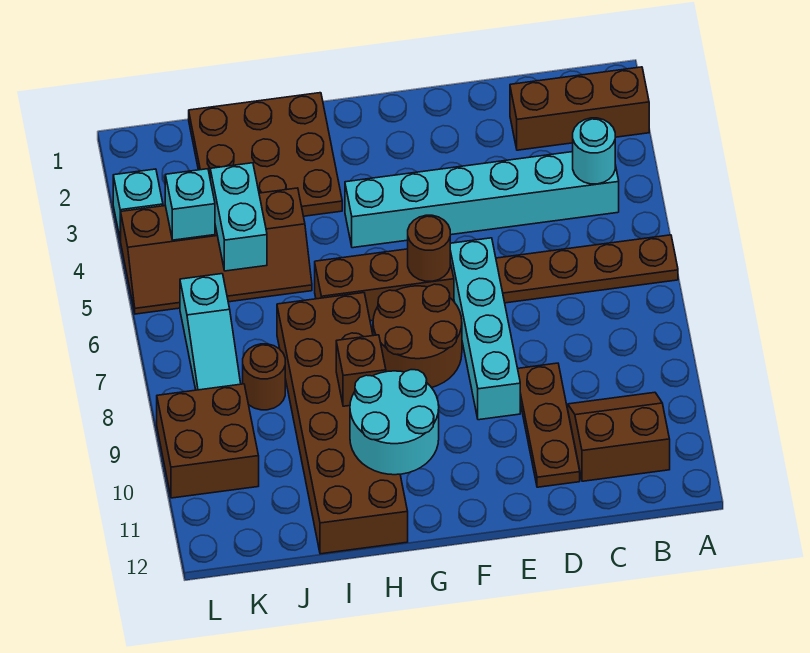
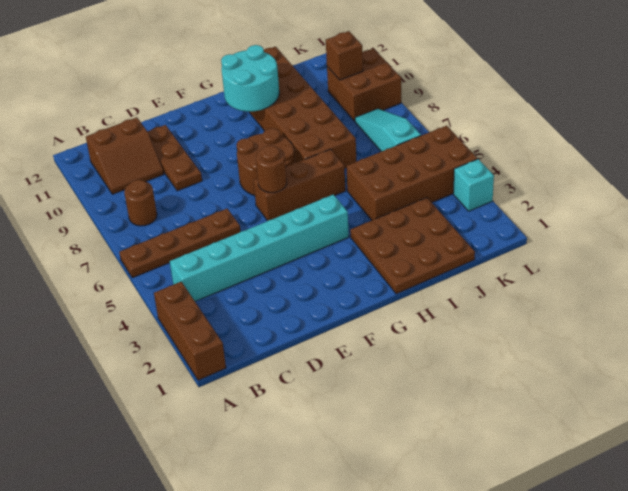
brown 1x3 brick [510,67,649,150] -> brown 1x3 brick turned to [154,282,226,380]
cyan 1x1 round brick [573,118,615,184] -> none
cyan 1x4 brick [450,238,520,420] -> none
brown 1x1 brick [336,335,386,406] -> brown 1x1 brick moved to [326,31,363,80]
brown 2x4 slope [120,188,312,314] -> brown 2x4 brick [346,126,478,220]
cyan 1x2 brick [210,163,267,271] -> none
brown 1x1 round brick [243,344,285,410] -> brown 1x1 round brick moved to [124,180,157,226]
cyan 1x1 brick [165,169,215,240] -> none

